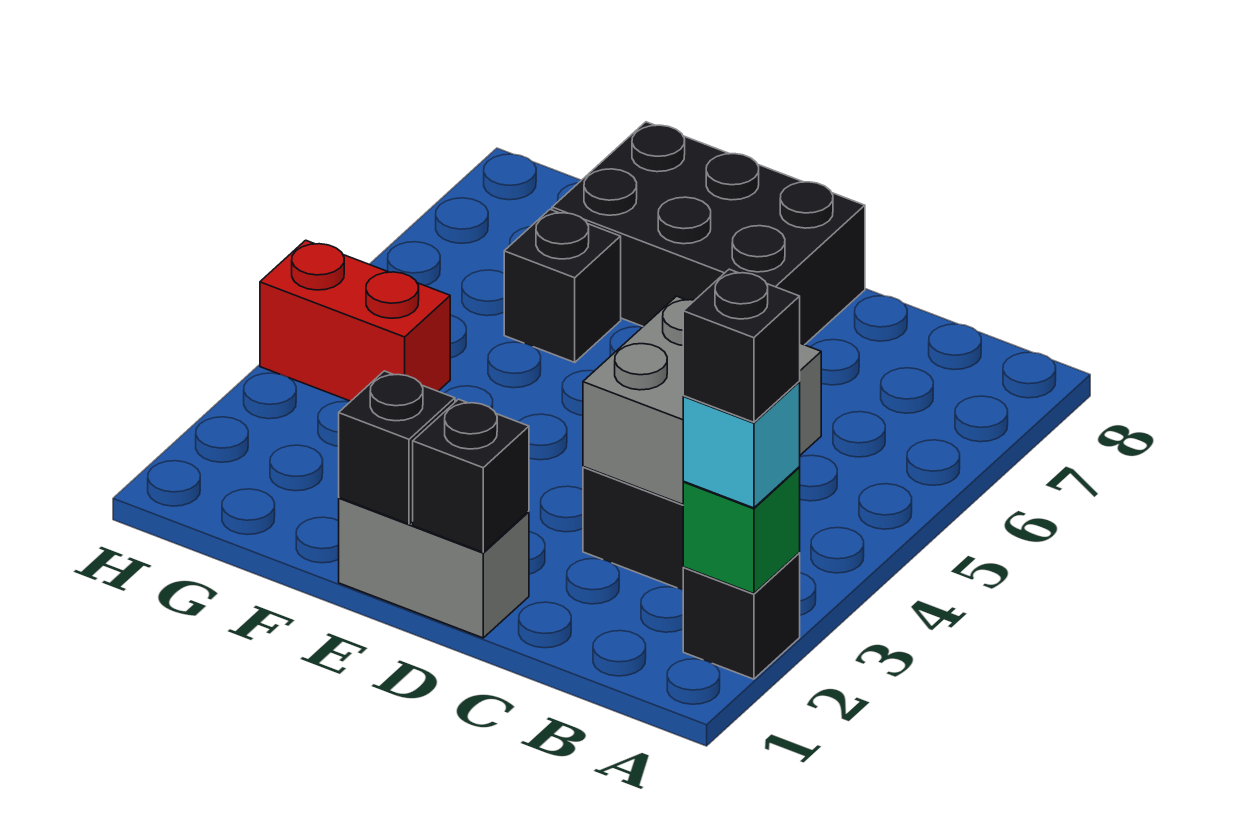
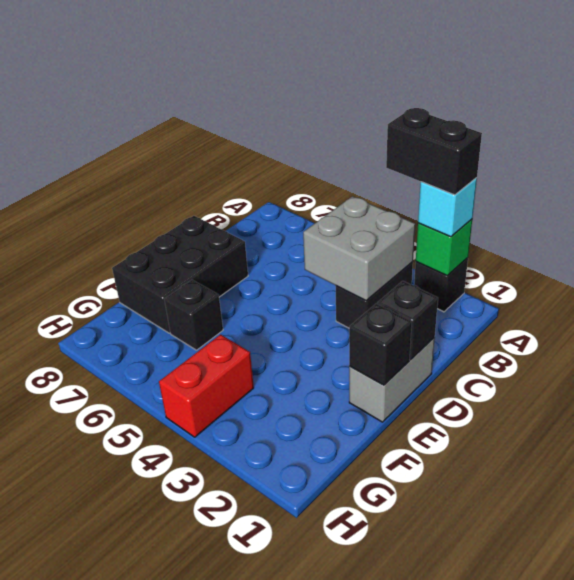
black 1x1 brick [683,269,800,422] -> black 1x2 brick [386,108,482,195]

